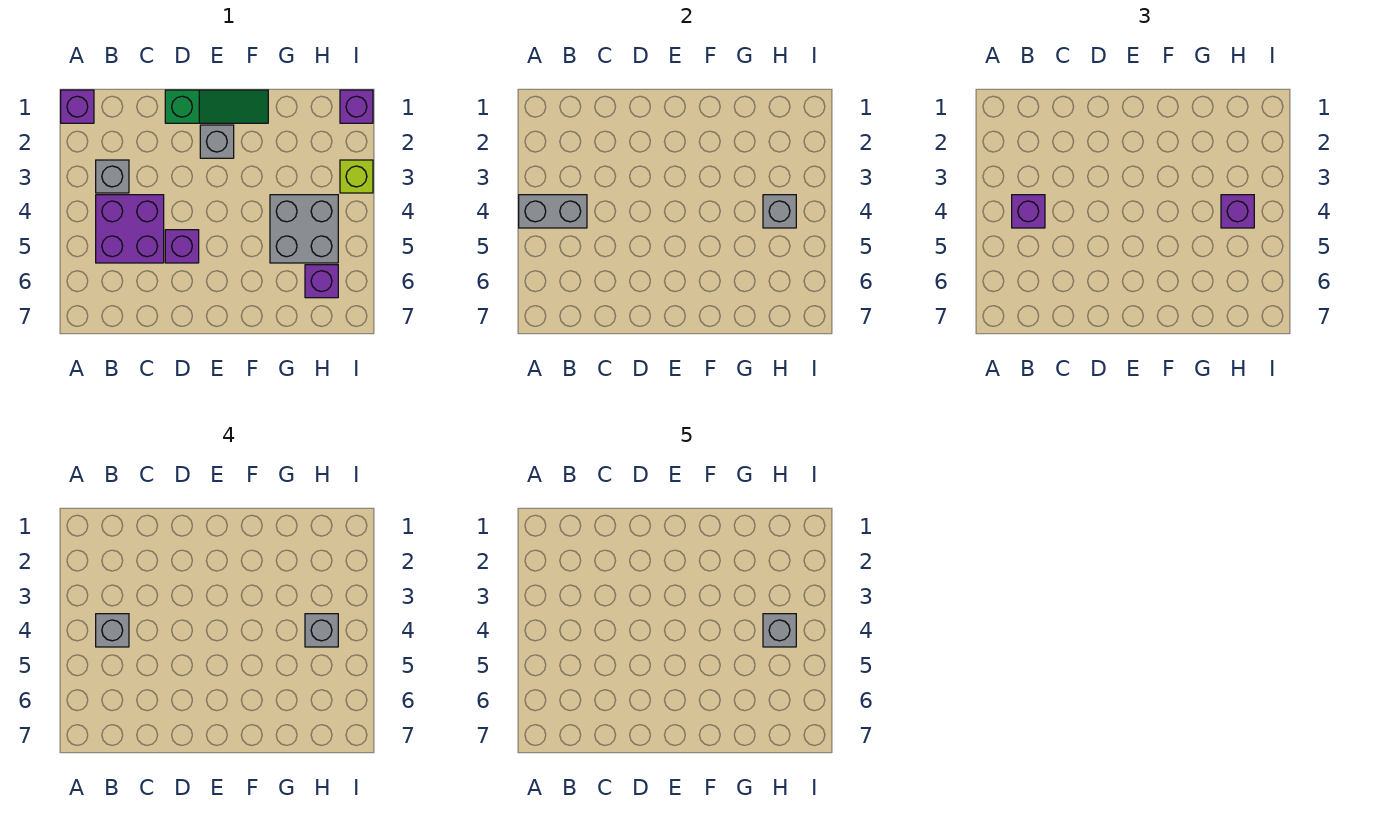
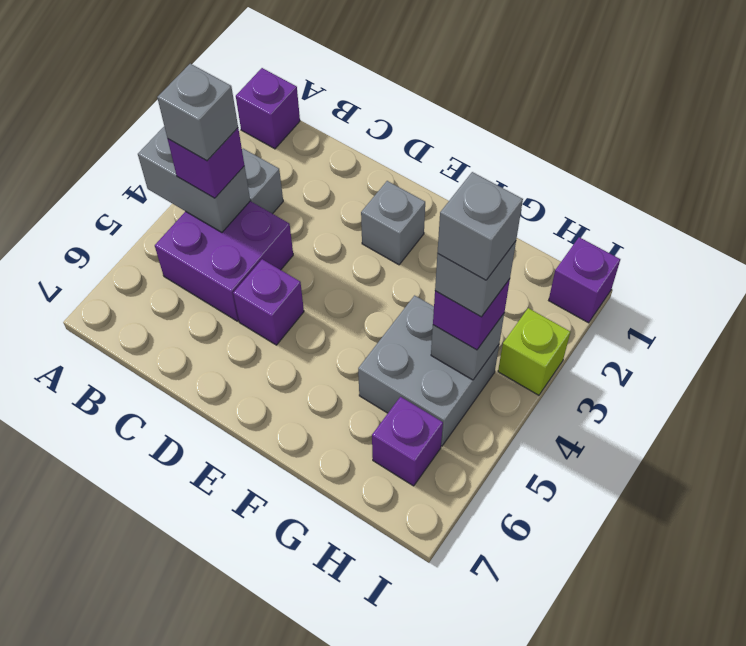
green 1x3 slope [165,90,268,123] -> none

